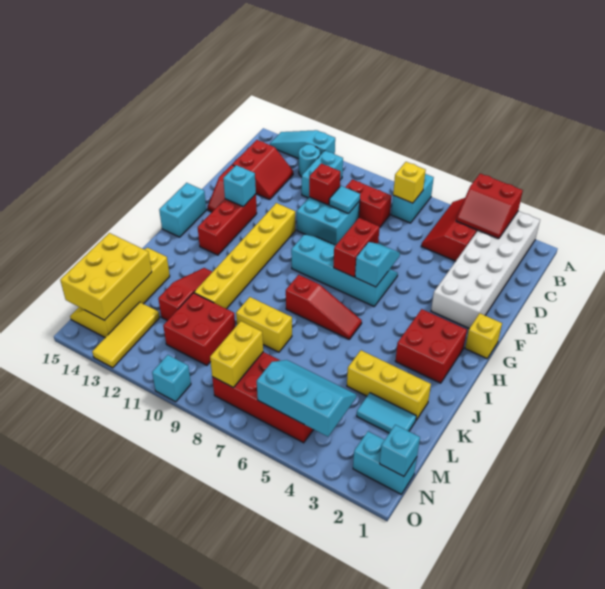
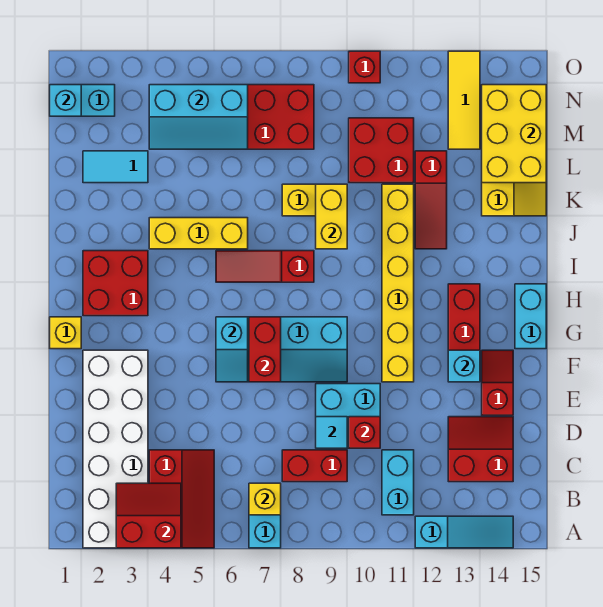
cyan 1x1 round brick [299,144,320,177] -> none
red 2x2 slope [232,140,293,200] -> red 2x2 slope turned to [448,417,513,482]
yellow 1x3 brick [347,350,431,420] -> yellow 1x3 brick moved to [149,218,248,249]
yellow 1x2 brick [210,321,263,388] -> yellow 1x2 brick moved to [316,184,347,249]
cyan 1x1 brick [152,355,191,402] -> red 1x1 brick [349,51,380,83]

